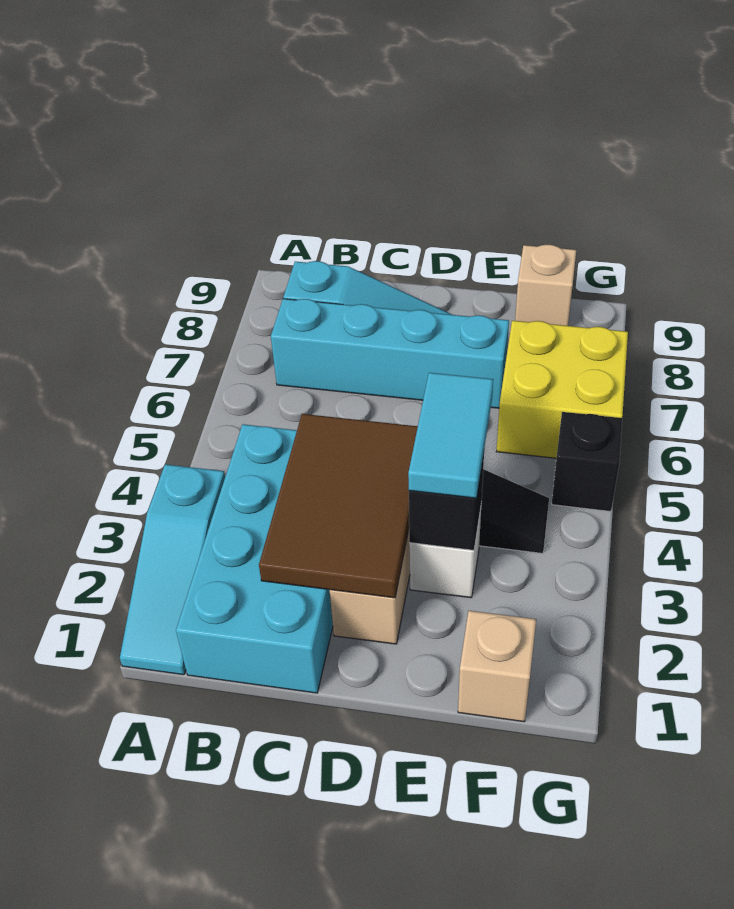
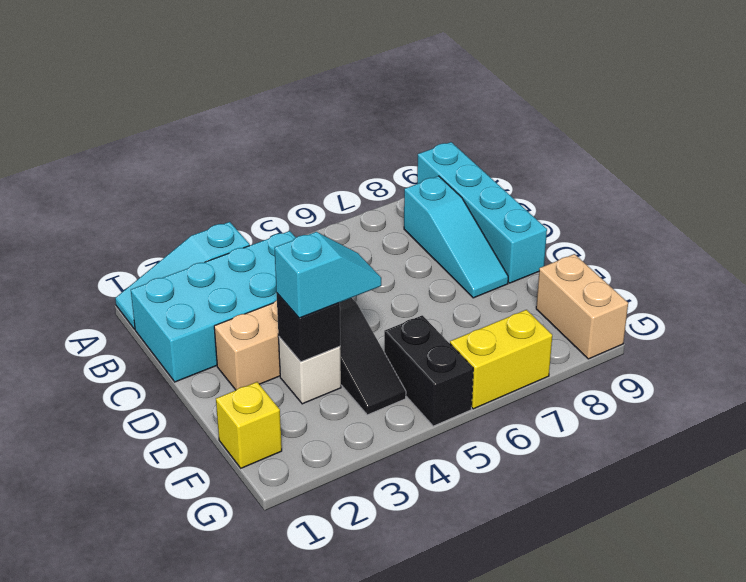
cyan 1x4 brick [271,299,509,408] -> cyan 1x4 brick moved to [417,142,547,283]
brown 2x3 tile [259,414,418,598] -> none
cyan 1x2 tile [408,373,493,498] -> cyan 1x2 slope [274,232,381,318]
tan 1x1 brick [458,611,536,722] -> yellow 1x1 brick [216,382,282,468]
yellow 2x2 brick [496,321,628,458] -> yellow 1x2 brick [450,310,552,409]
tan 1x1 brick [515,245,576,326] -> tan 1x2 brick [536,254,628,359]
black 1x1 brick [552,412,622,511] -> black 1x2 brick [384,315,473,426]

